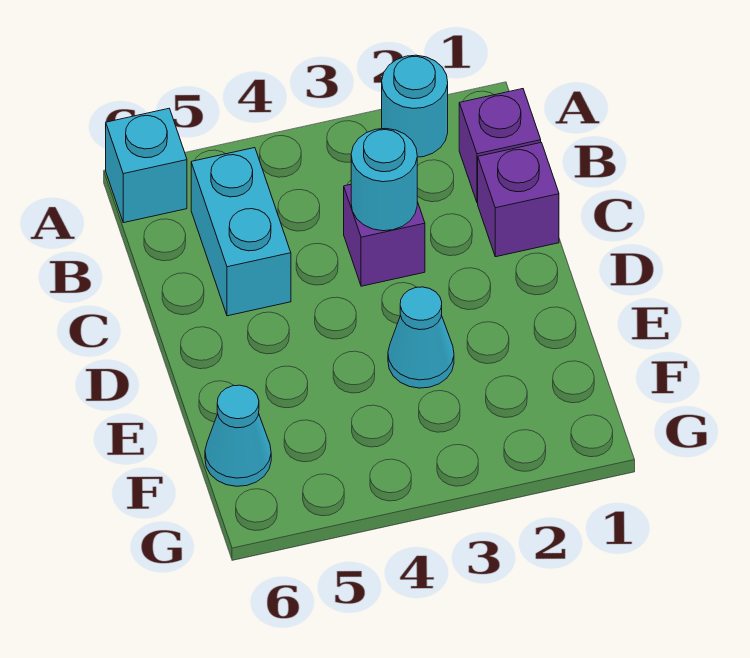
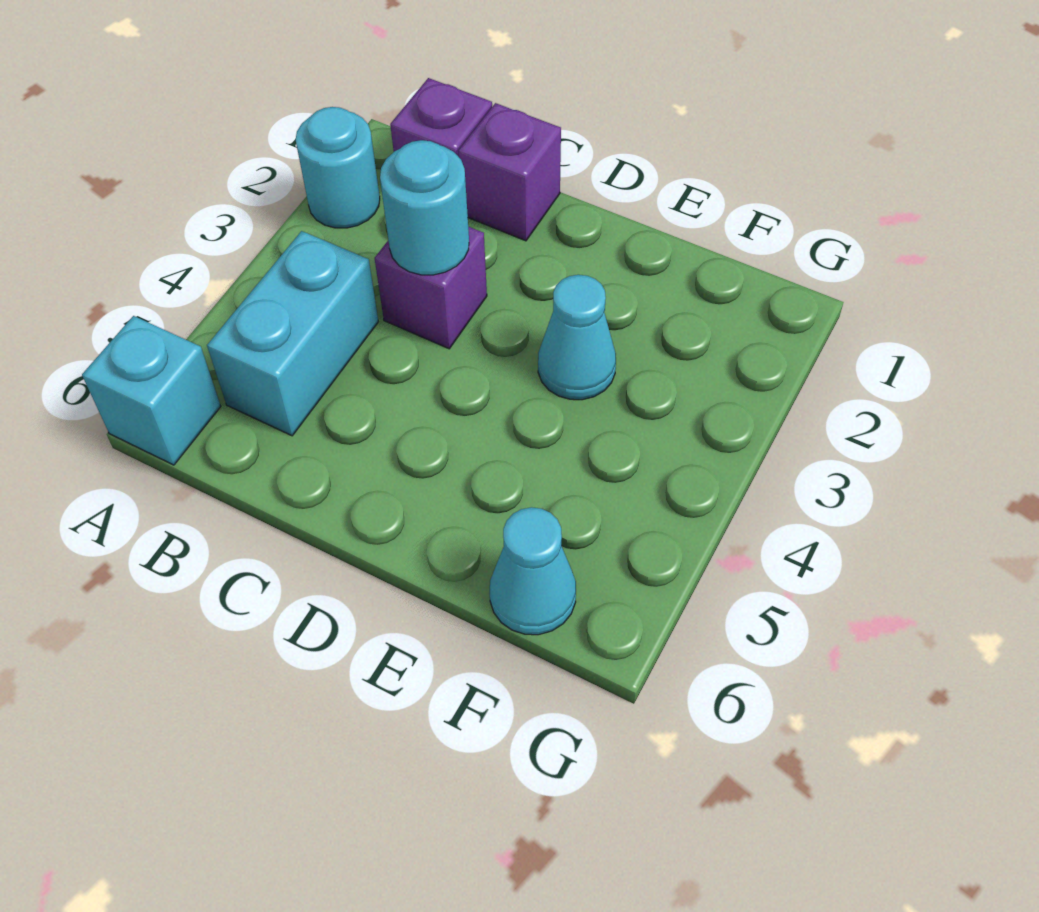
cyan 1x2 brick [191,148,291,316] -> cyan 1x2 brick turned to [207,231,378,436]

